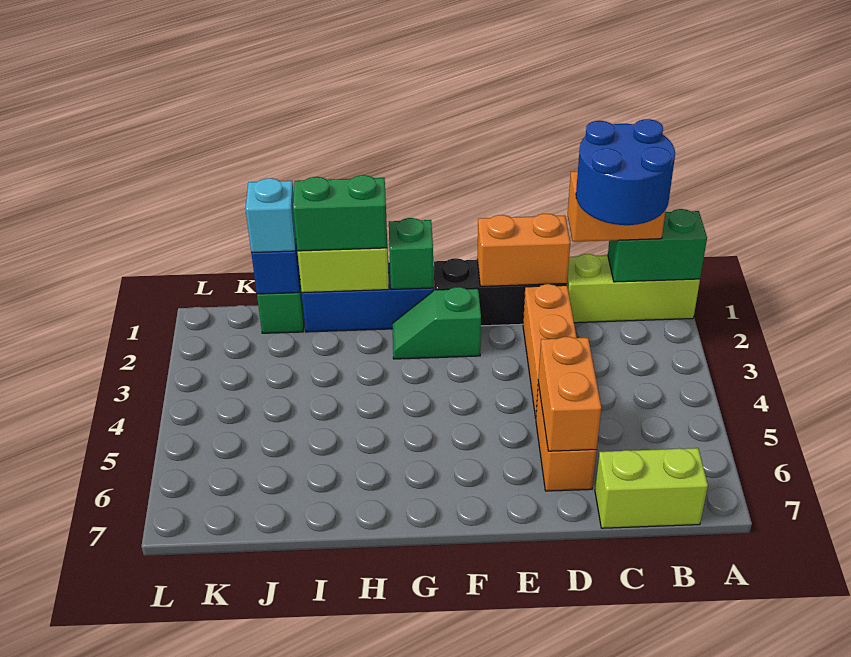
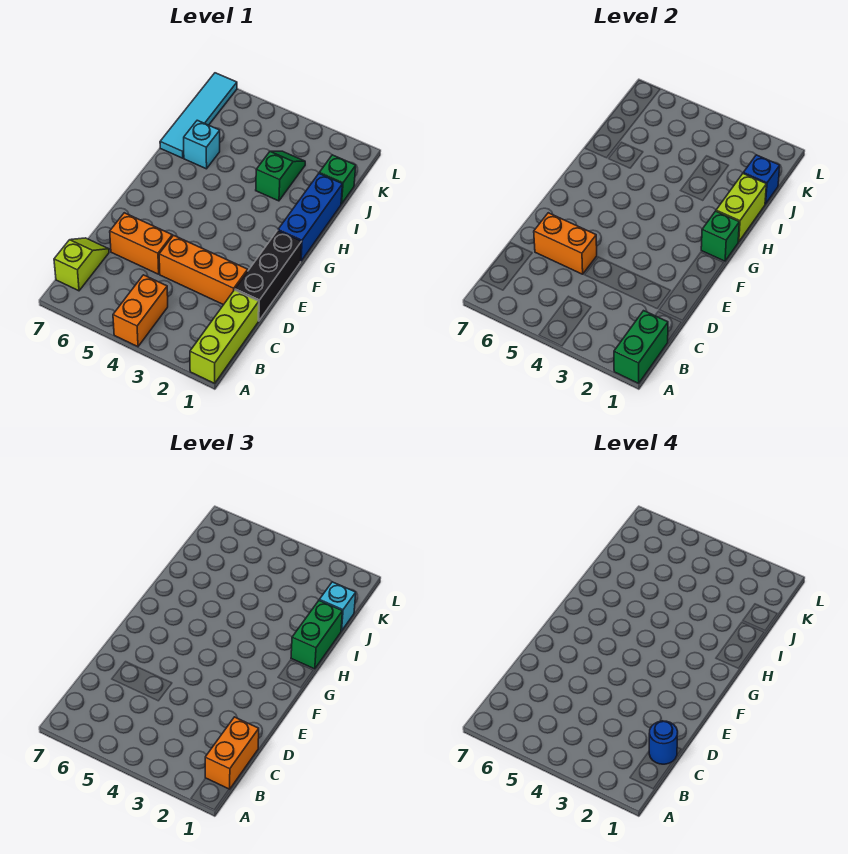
blue 2x2 round brick [576,119,675,225] -> blue 1x1 round brick [649,721,678,764]
lime 1x2 brick [595,448,708,528] -> lime 1x2 slope [54,238,109,291]
orange 1x2 brick [477,214,570,286] -> orange 1x2 brick moved to [113,275,168,347]
green 1x2 slope [392,287,481,359] -> green 1x2 slope moved to [256,151,305,201]
none -> cyan 1x1 brick [184,120,220,169]
none -> cyan 1x4 tile [160,73,237,158]

